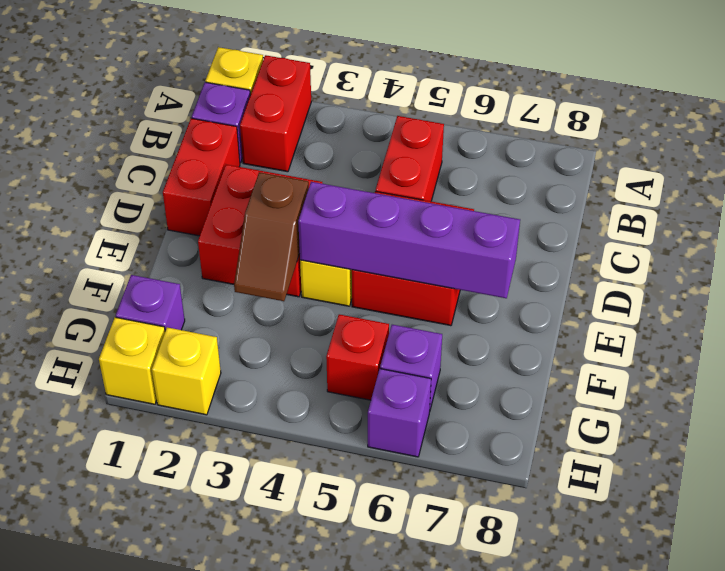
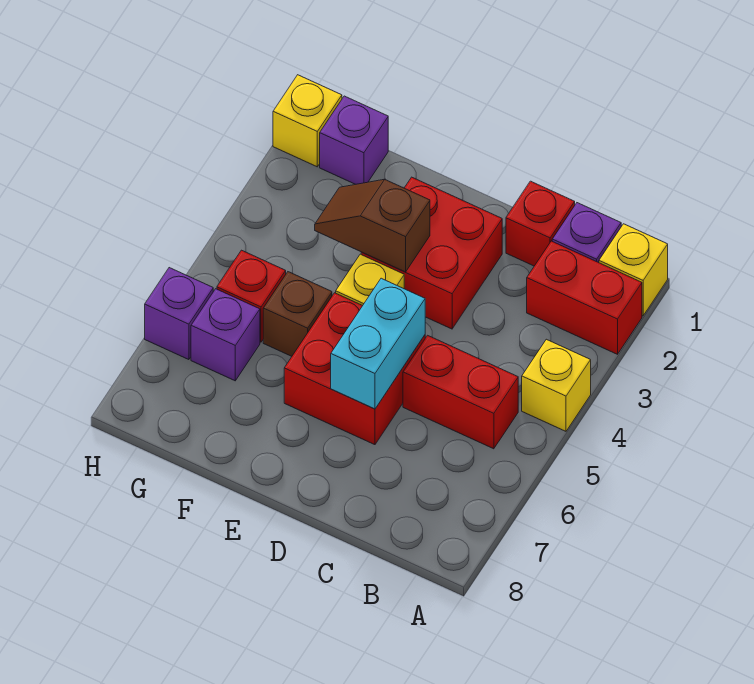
red 1x2 brick [163,118,240,236] -> red 1x1 brick [506,181,575,266]
none -> cyan 1x2 brick [331,278,425,409]
purple 1x4 brick [298,182,520,298] -> none
none -> brown 1x1 brick [263,272,332,356]
yellow 1x1 brick [152,327,221,415] -> yellow 1x1 brick moved to [522,339,591,431]

